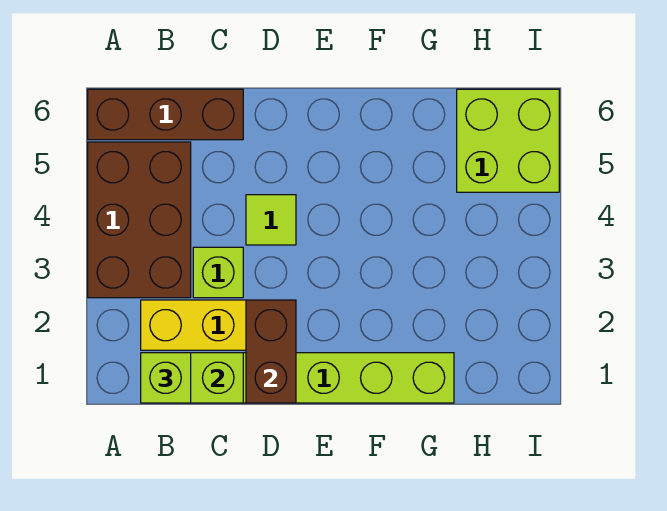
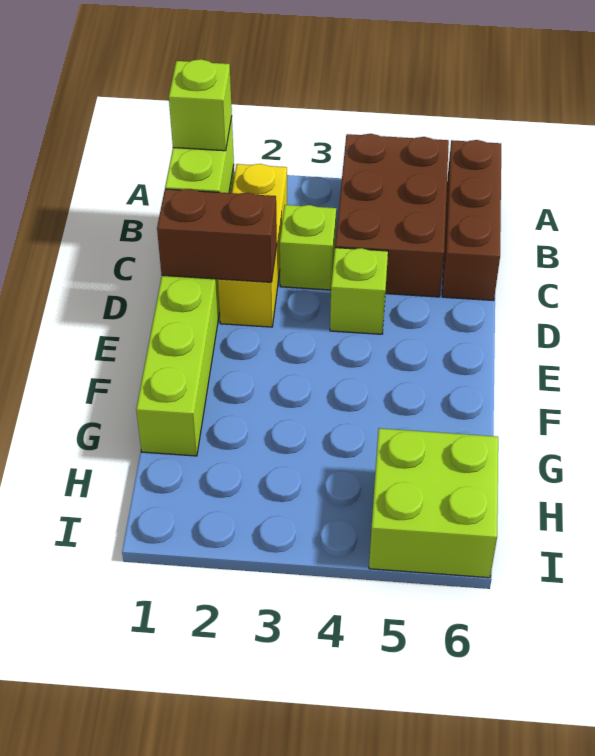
brown 2x3 brick [88,142,191,298] -> brown 2x3 brick turned to [335,134,449,297]
lime 1x1 tile [246,195,296,245] -> lime 1x1 brick [330,248,388,334]

